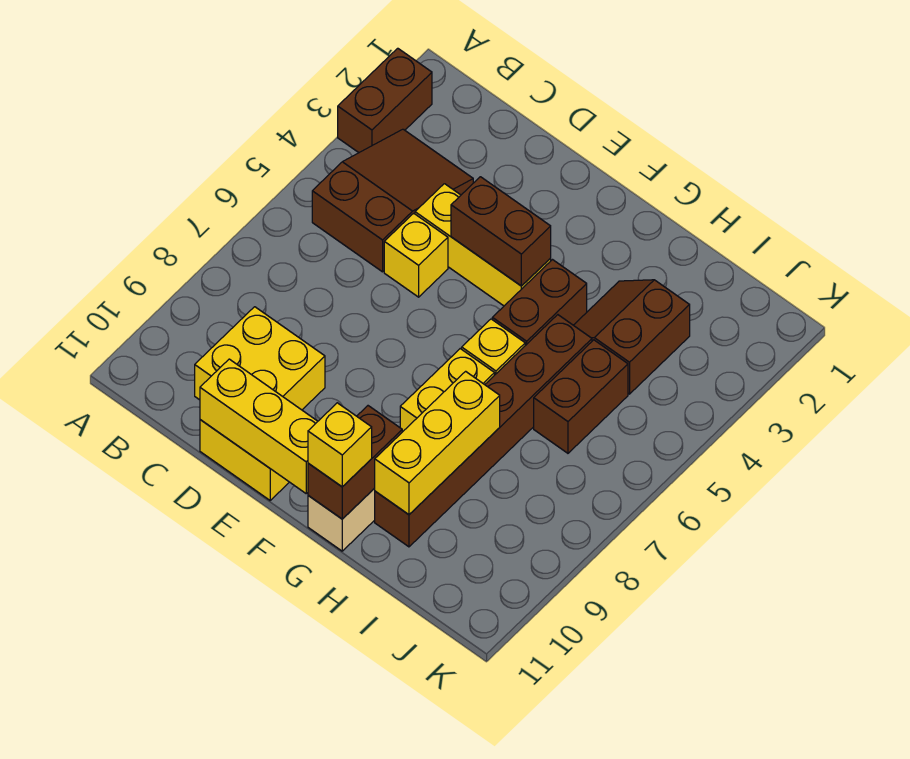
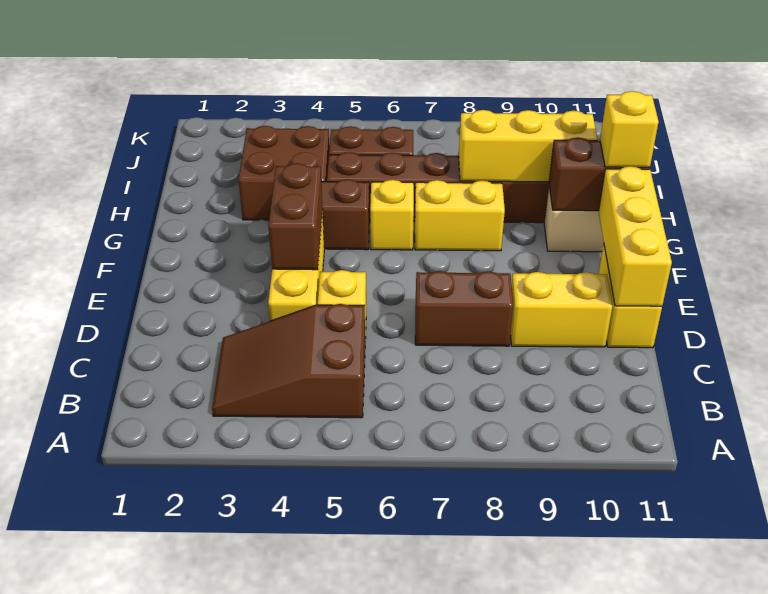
brown 1x2 brick [338,48,432,153] -> brown 1x2 brick moved to [415,271,513,346]
yellow 2x2 brick [195,307,325,410] -> yellow 1x2 brick [510,272,612,347]
brown 2x2 slope [574,280,690,394] -> brown 2x2 brick [239,126,330,220]

